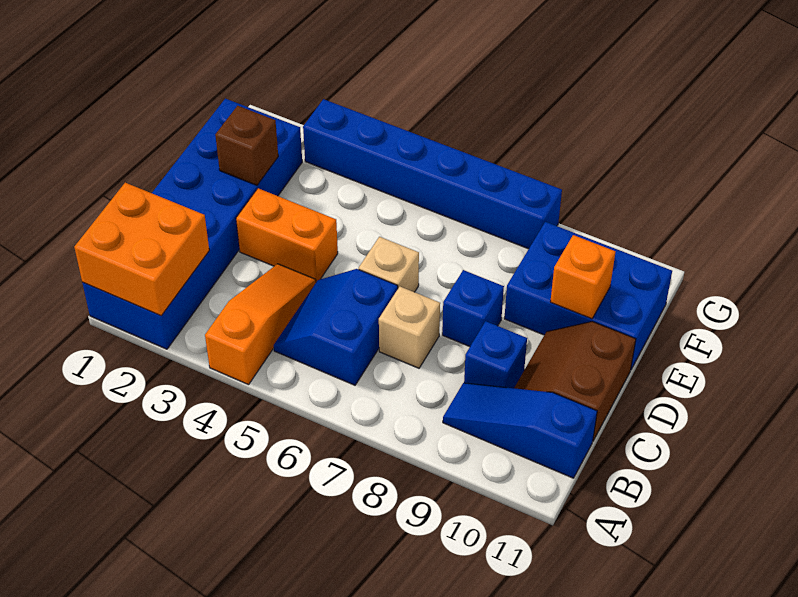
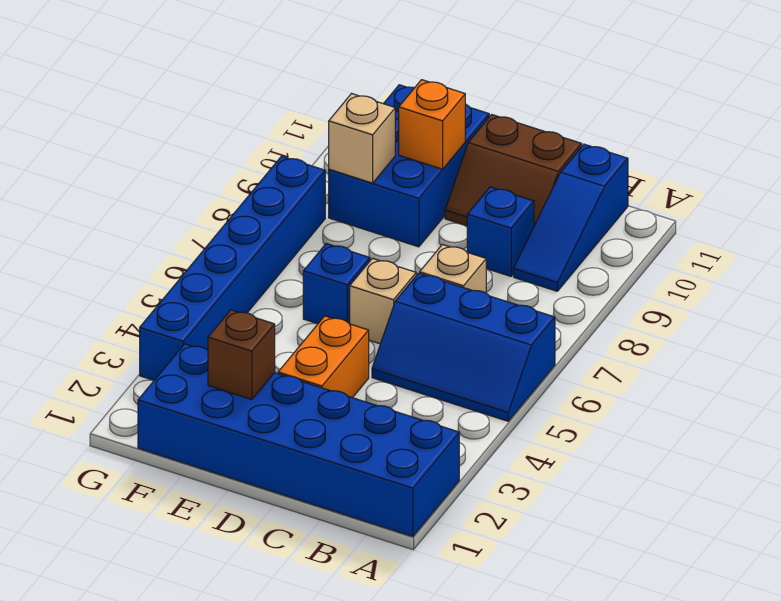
orange 2x2 brick [74,183,209,316] -> none
orange 1x3 slope [205,264,316,385] -> none
blue 2x2 slope [274,269,398,385] -> blue 2x3 slope [372,273,555,421]
blue 1x1 brick [442,270,504,347] -> blue 1x1 brick moved to [303,244,370,324]
none -> tan 1x1 brick [329,94,395,183]

